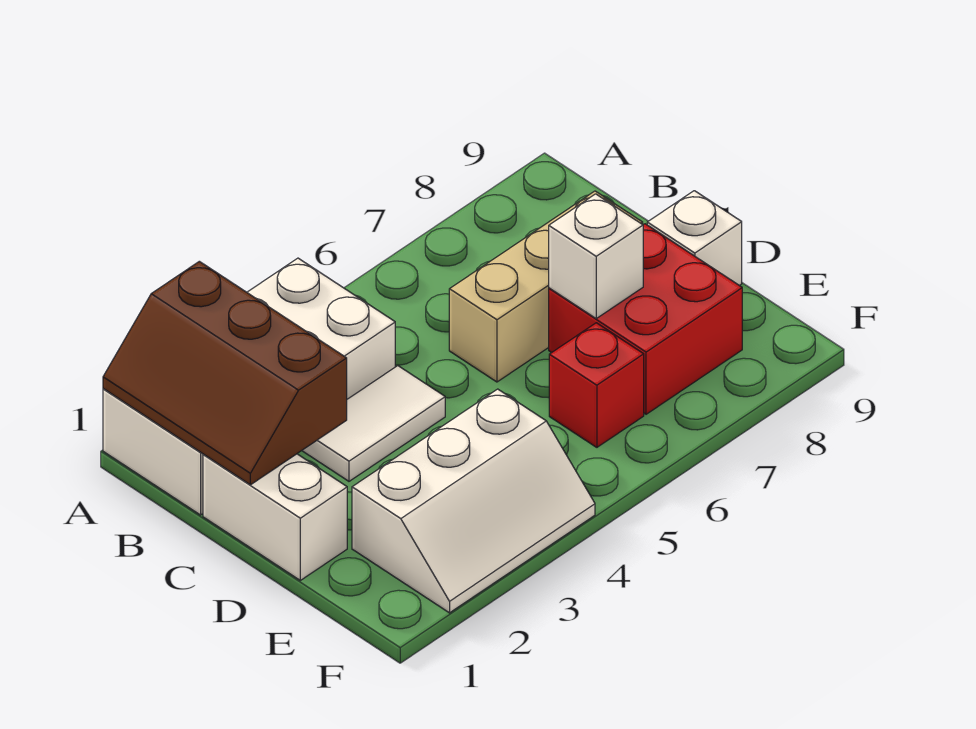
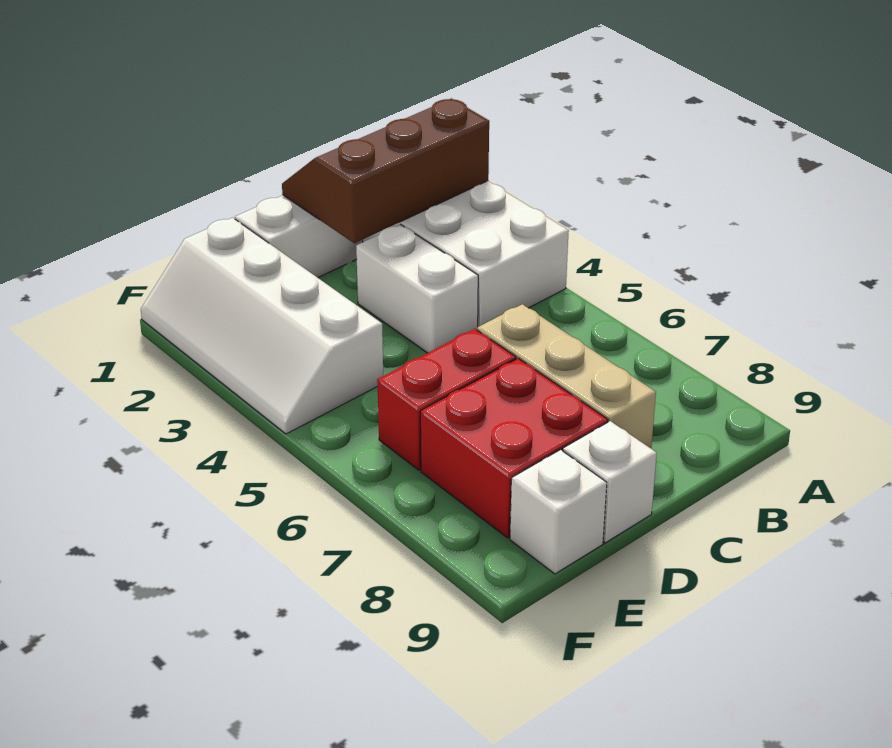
white 1x2 tile [302,366,445,481] -> white 1x2 brick [356,224,478,353]
white 1x1 brick [549,194,643,318] -> white 1x1 brick moved to [510,450,607,574]
white 2x3 slope [352,389,595,613] -> white 2x4 slope [141,218,383,434]
red 1x1 brick [549,323,644,447] -> red 1x2 brick [377,329,516,470]

